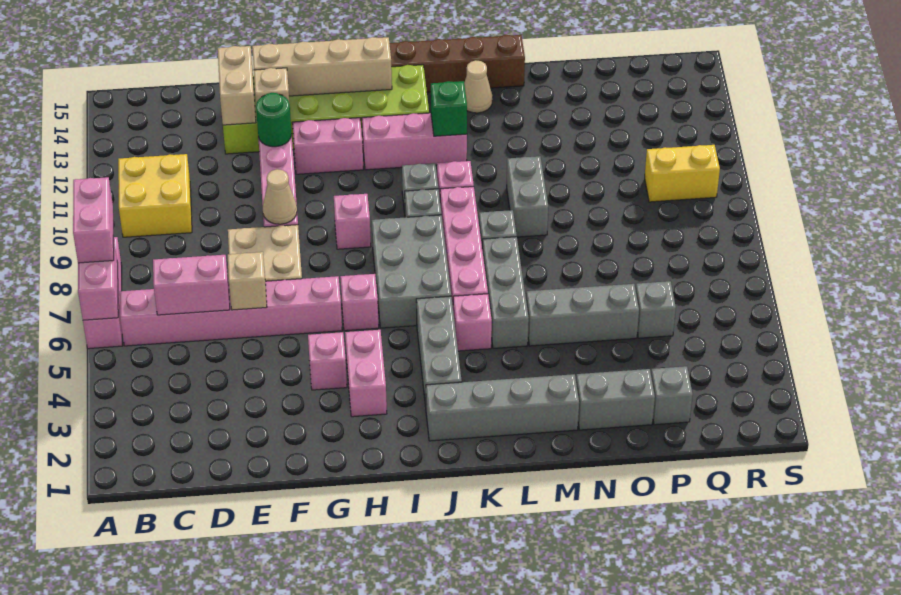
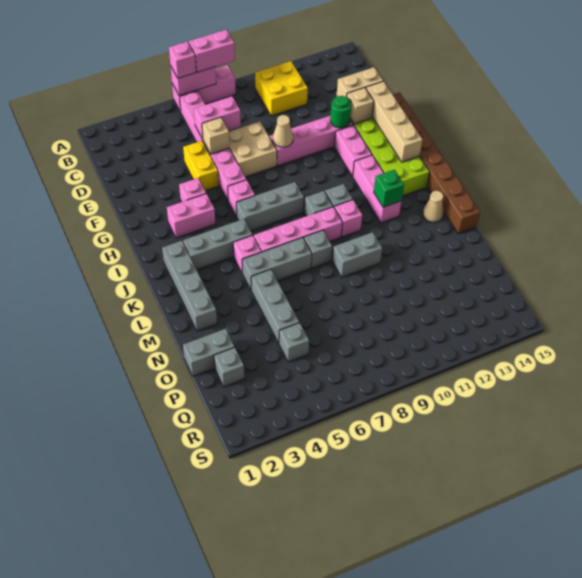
pink 1x2 brick [153,255,230,315] -> pink 1x2 brick turned to [194,96,241,139]
pink 1x1 brick [334,194,371,249] -> pink 1x1 brick moved to [169,42,196,78]
grey 2x3 brick [372,215,451,328] -> grey 1x3 brick [236,182,304,231]
grey 1x2 brick [576,369,655,430] -> grey 1x2 brick turned to [183,329,235,376]
yellow 1x2 brick [645,145,720,202] -> yellow 1x2 brick moved to [183,141,219,191]

